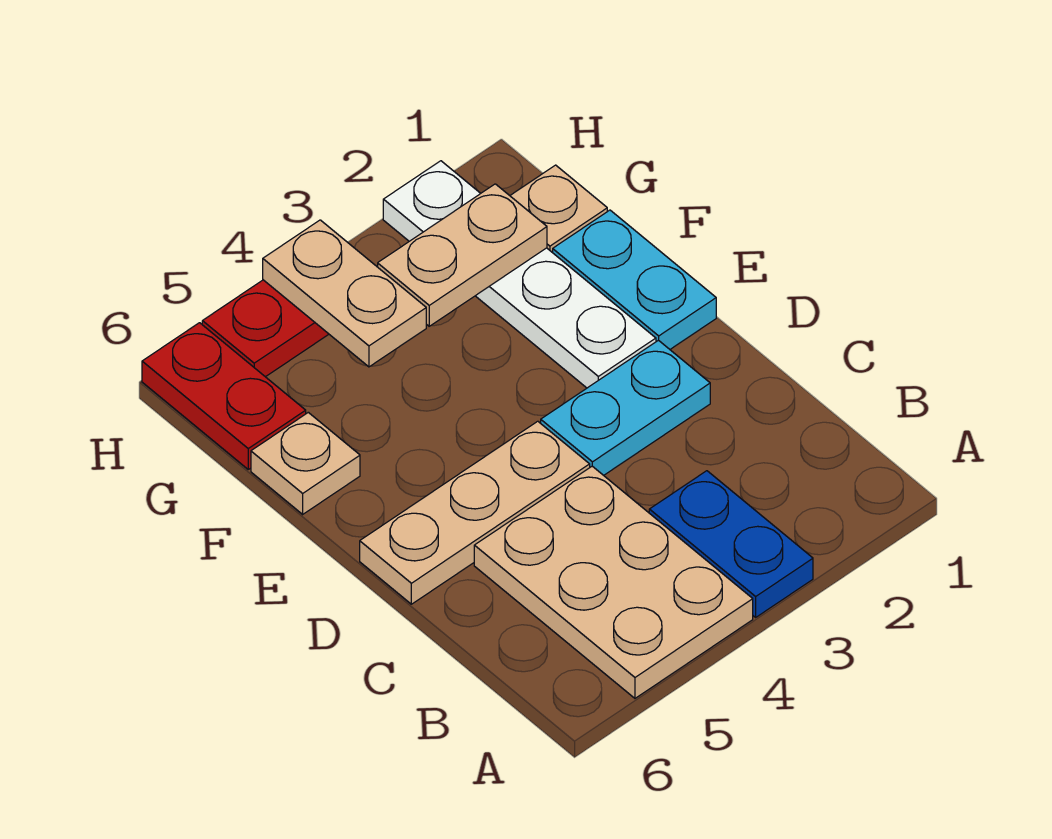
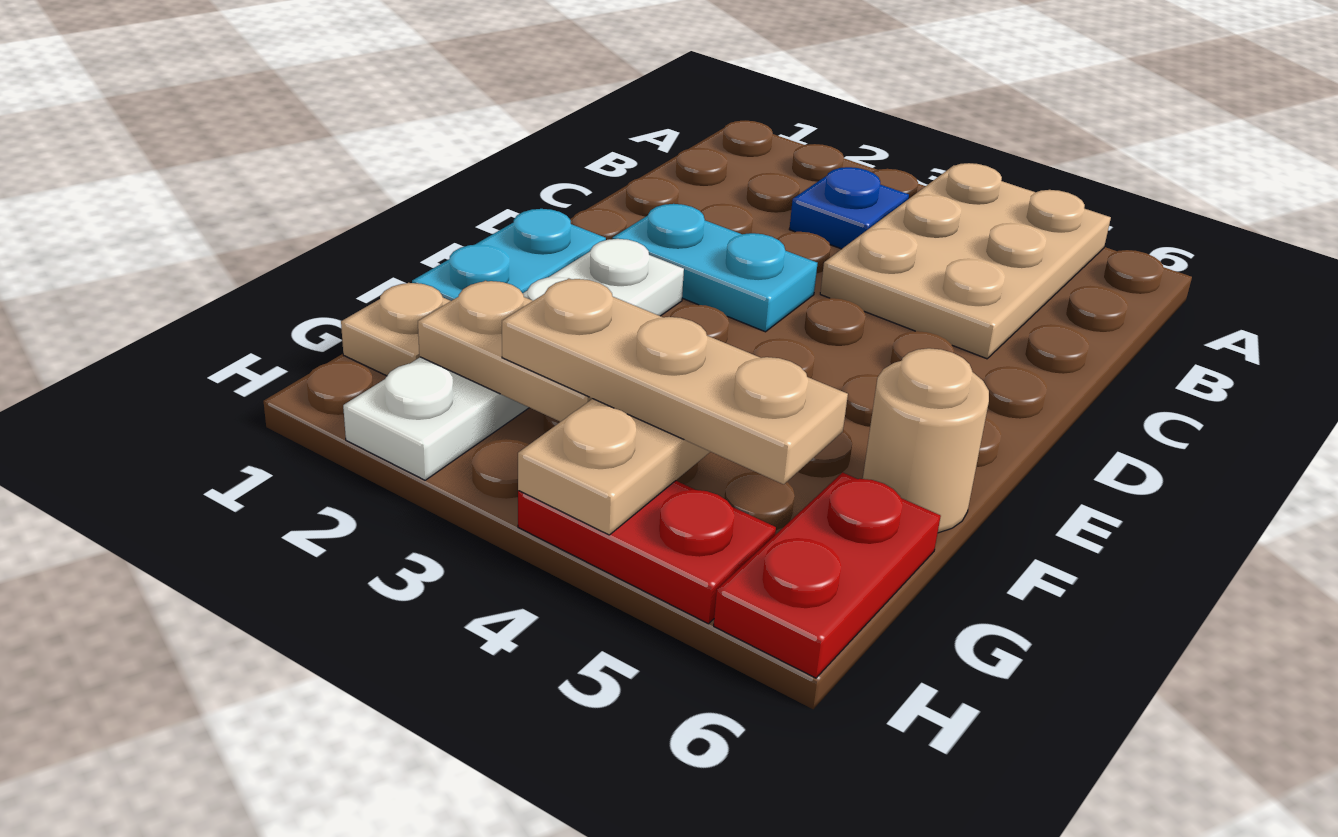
blue 1x2 plate [649,471,813,617] -> blue 1x1 plate [789,167,909,249]
tan 1x3 plate [360,421,590,604] -> tan 1x3 plate moved to [502,279,848,484]
tan 1x1 plate [251,412,360,514] -> tan 1x1 round brick [863,348,989,533]

